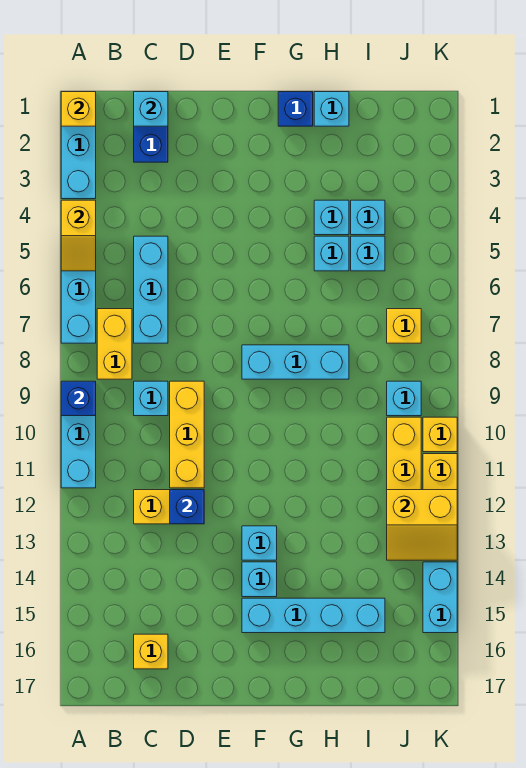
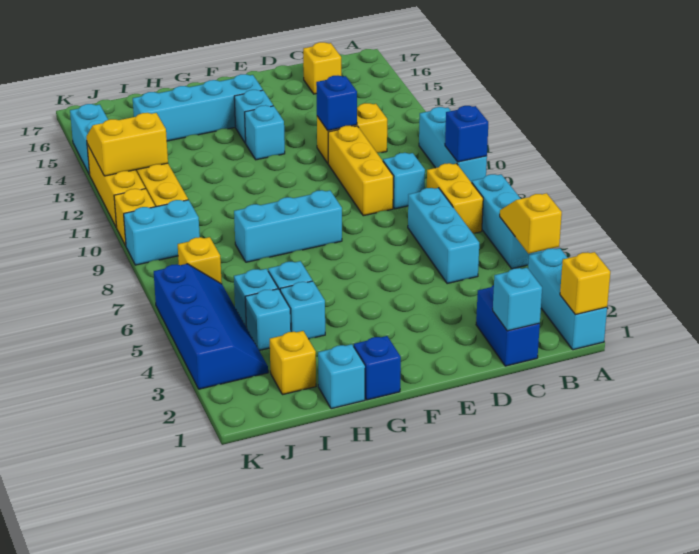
none -> yellow 1x1 brick [270,331,316,395]
none -> blue 2x4 slope [154,264,268,389]
cyan 1x1 brick [387,381,421,416] -> cyan 1x2 brick [124,200,200,265]

